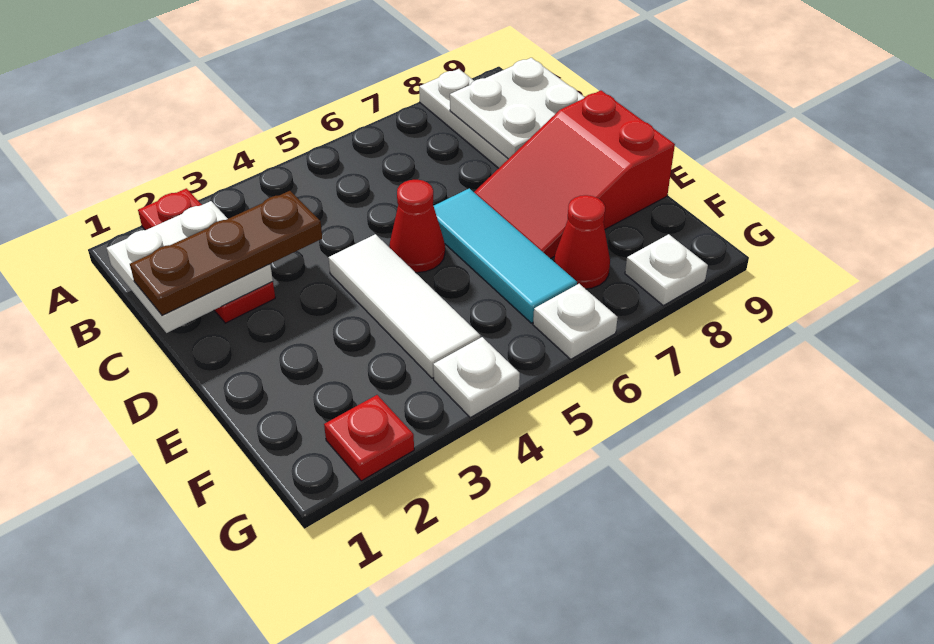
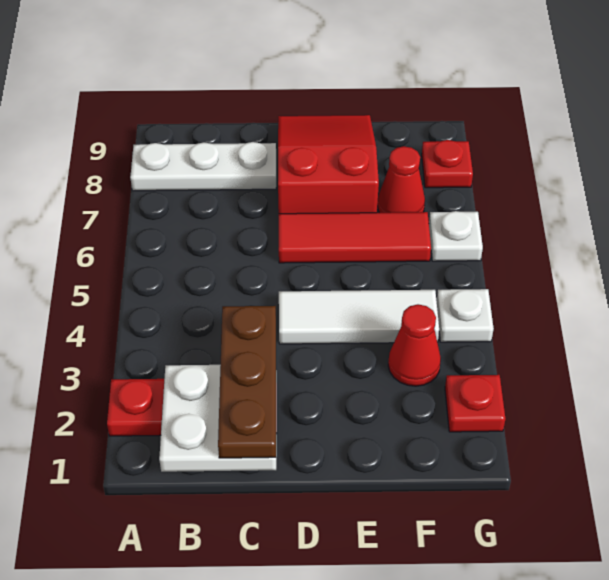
white 2x2 plate [450,58,584,159] -> none
red 1x1 cone [389,180,445,273] -> red 1x1 cone moved to [388,304,441,386]
cyan 1x3 tile [434,188,577,323] -> red 1x3 tile [279,212,431,263]
red 2x3 slope [474,91,675,259] -> red 2x3 slope turned to [278,115,379,214]
white 1x1 plate [625,234,708,306] -> red 1x1 plate [422,140,473,188]

